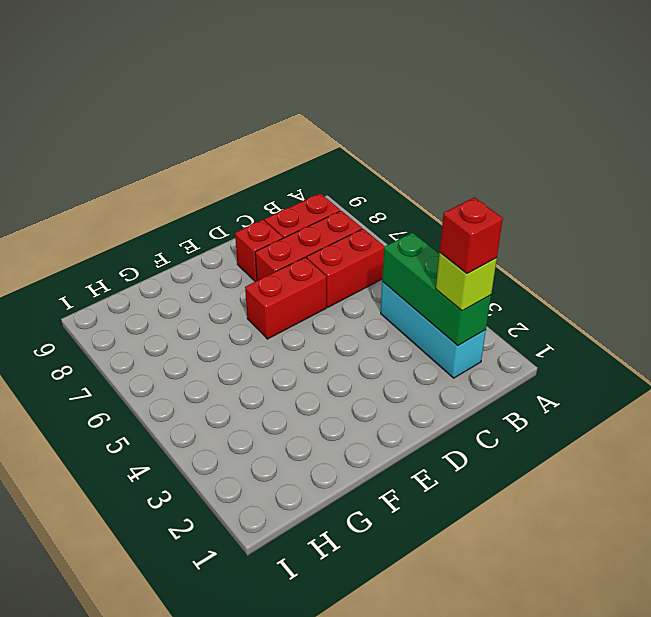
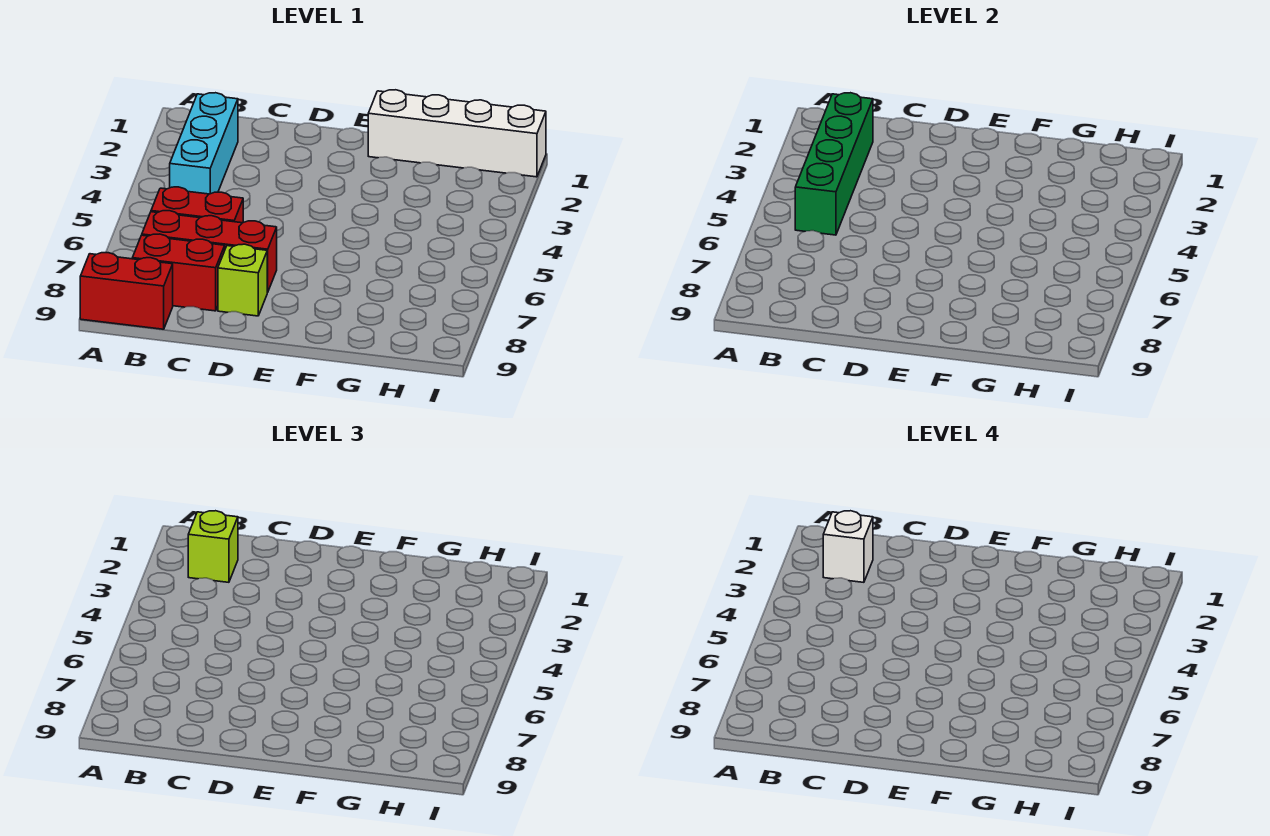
green 1x3 brick [382,233,491,346] -> green 1x4 brick [795,93,873,235]
red 1x1 brick [440,197,503,274] -> white 1x1 brick [823,511,873,582]
red 1x2 brick [245,257,326,339] -> red 1x2 brick moved to [80,253,173,329]
red 1x1 brick [235,220,283,282] -> lime 1x1 brick [218,244,268,316]
none -> white 1x4 brick [368,90,546,177]

